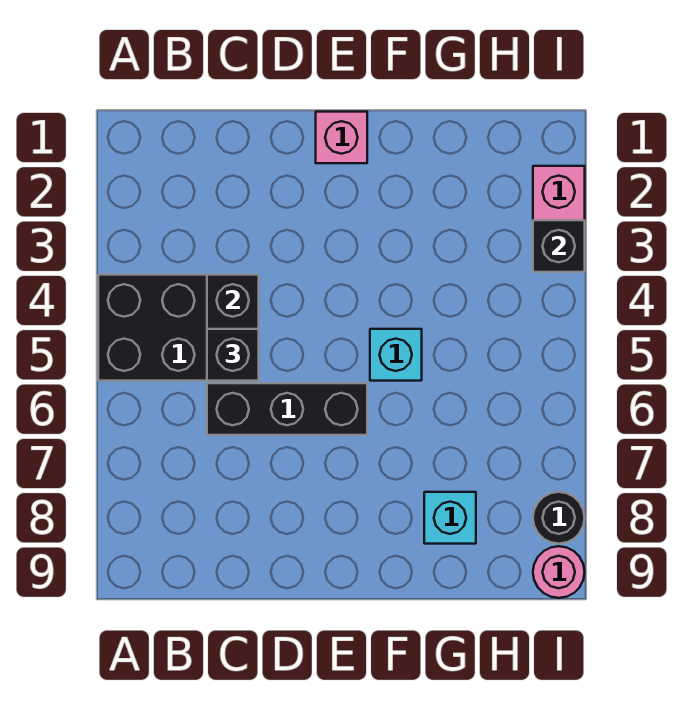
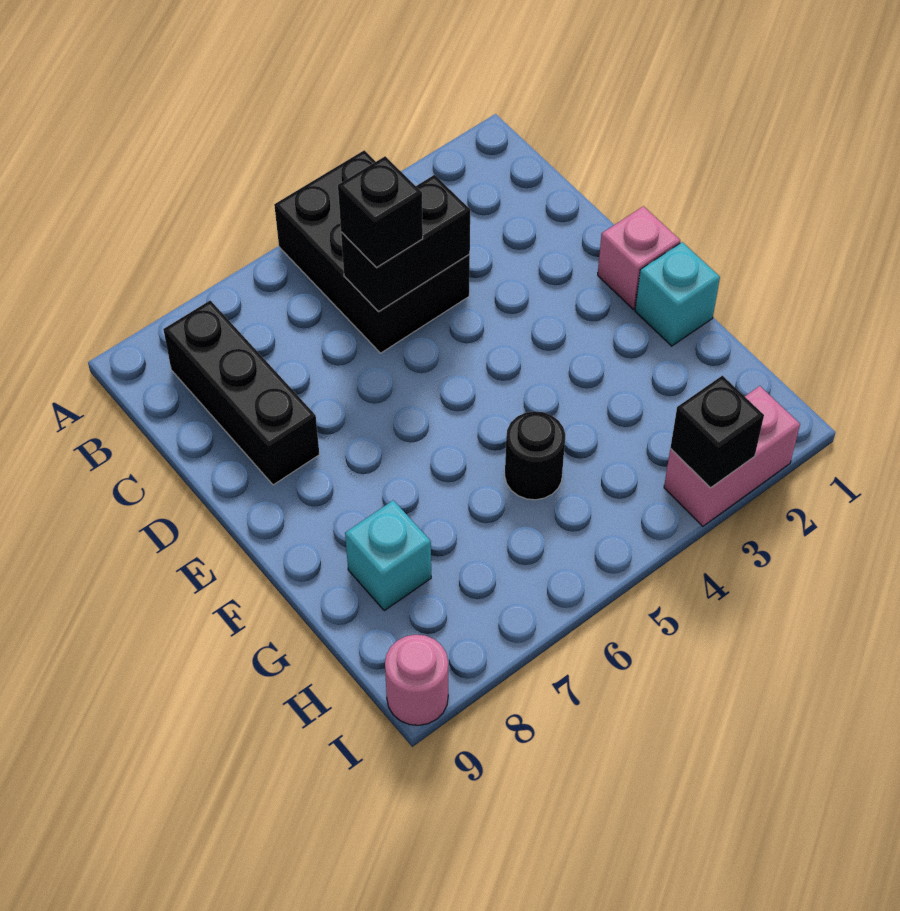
black 1x3 brick [207,383,367,435] -> black 1x3 brick moved to [163,300,319,485]
cyan 1x1 brick [370,329,422,381] -> cyan 1x1 brick moved to [635,242,720,346]
black 1x1 round brick [533,492,585,544] -> black 1x1 round brick moved to [505,411,565,500]

